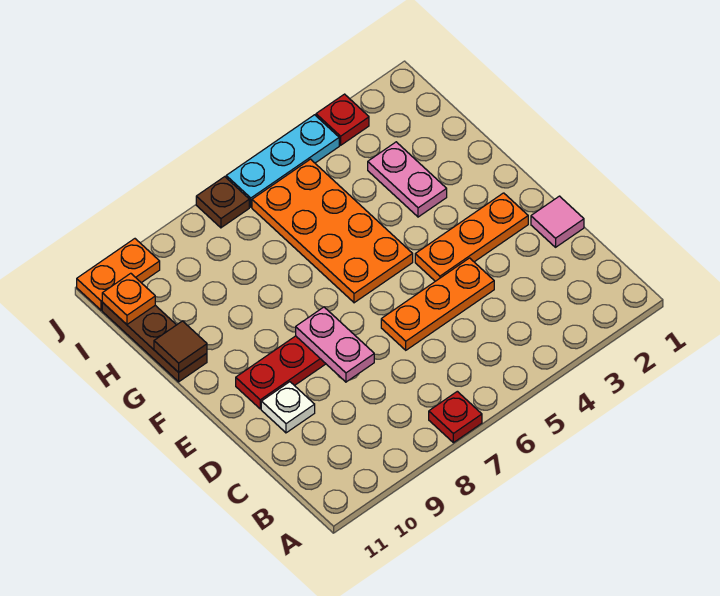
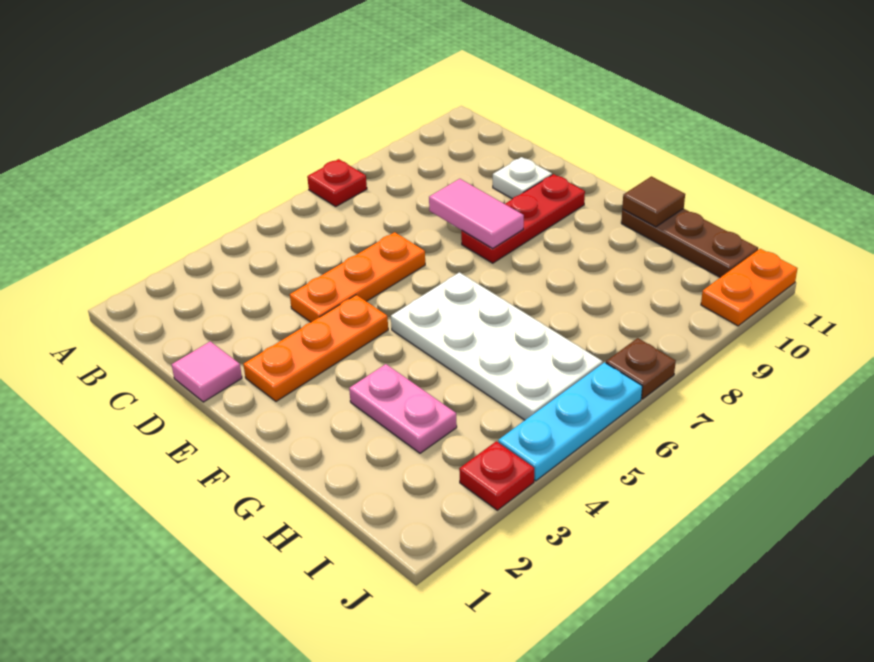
pink 1x2 plate [296,307,374,382] -> pink 1x2 tile [429,179,524,249]
orange 2x4 plate [252,159,413,303] -> white 2x4 plate [391,272,603,420]
orange 1x1 plate [102,273,155,324] -> none

